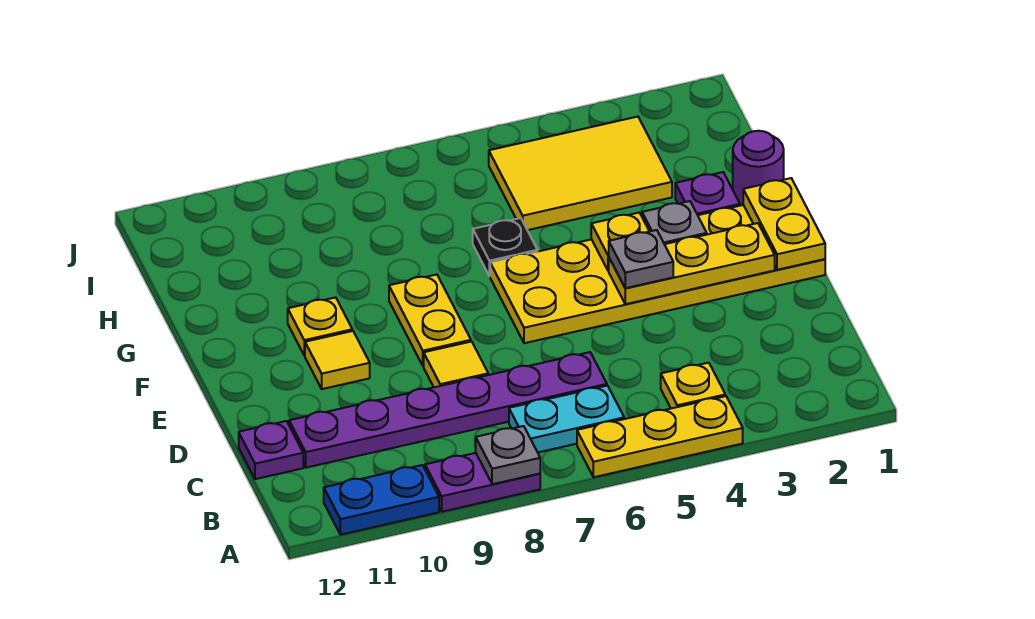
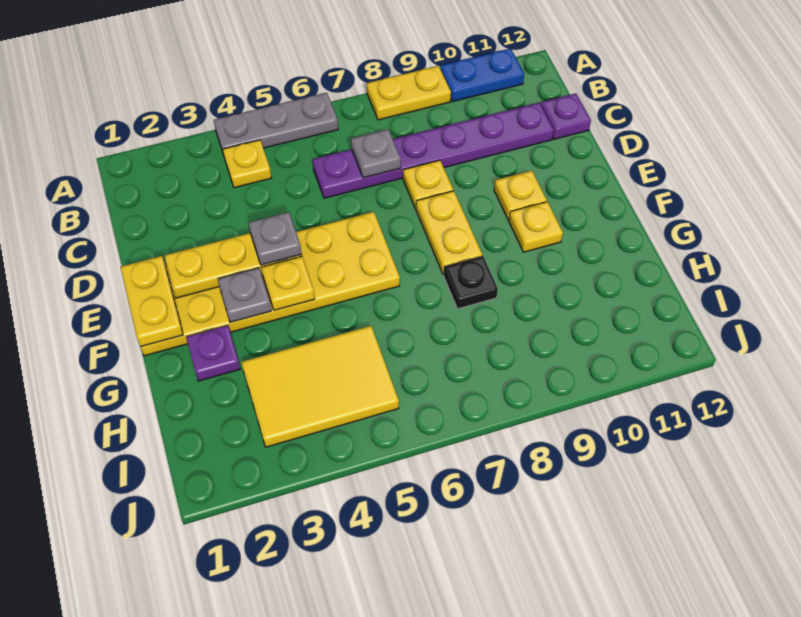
yellow 1x3 plate [577,396,743,477] -> grey 1x3 plate [214,93,338,155]
purple 1x2 plate [425,453,540,512] -> yellow 1x2 plate [367,66,451,120]
grey 1x1 plate [476,426,540,484] -> grey 1x1 plate moved to [351,129,401,178]
cyan 1x2 plate [509,386,624,452] -> none
yellow 1x1 tile [424,341,488,387] -> yellow 1x1 plate [403,160,453,209]
yellow 1x1 tile [305,331,370,389] -> yellow 1x1 plate [494,171,547,220]
purple 1x1 round brick [733,131,784,206] -> none
black 1x1 plate [473,218,538,276] -> black 1x1 plate moved to [444,256,498,309]

